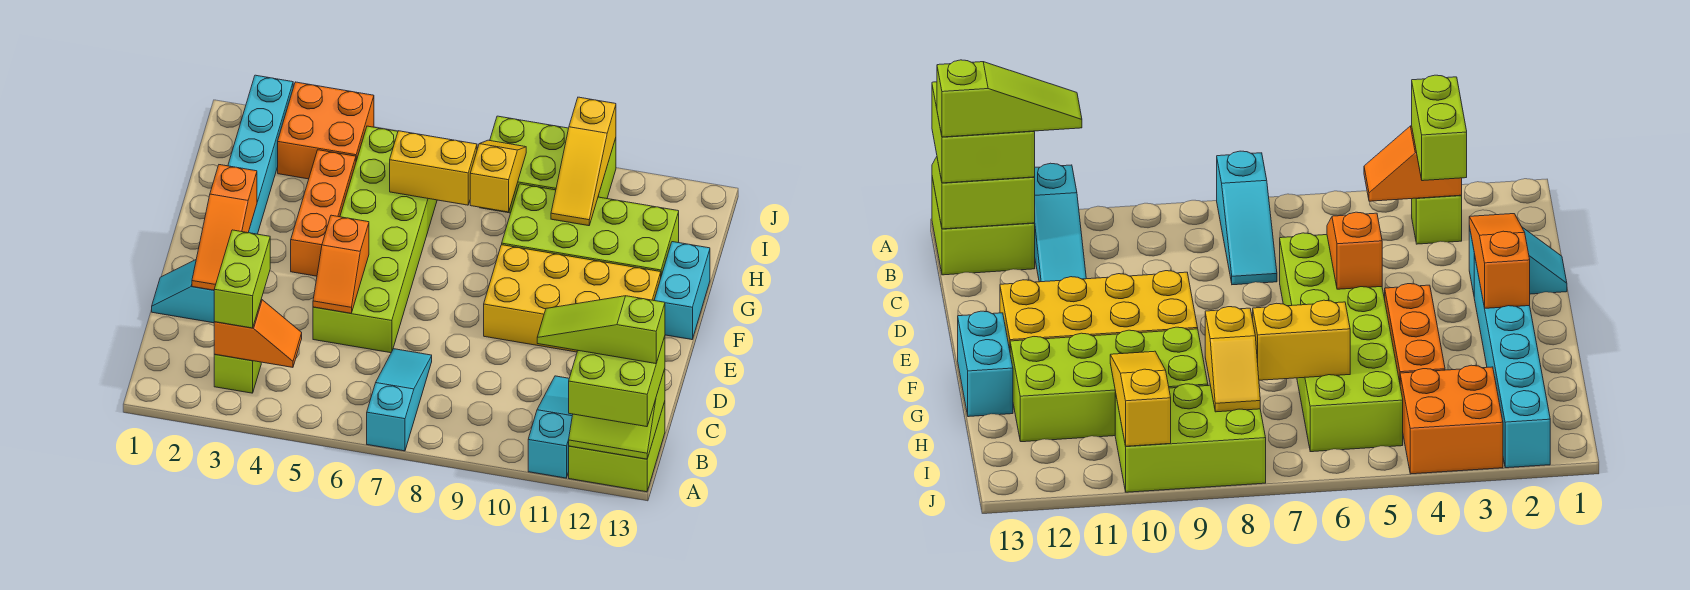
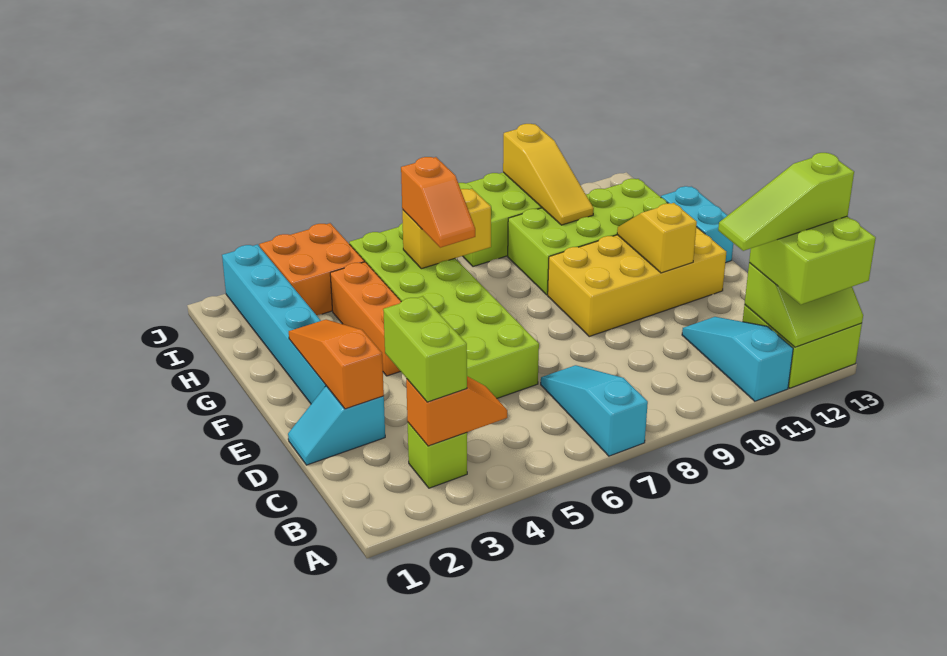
orange 1x3 slope [192,165,257,290] -> orange 1x3 slope turned to [289,319,384,409]
orange 1x2 slope [313,215,369,313] -> orange 1x2 slope moved to [401,157,475,248]
yellow 1x2 slope [470,140,526,212] -> yellow 1x2 slope moved to [617,203,697,273]

